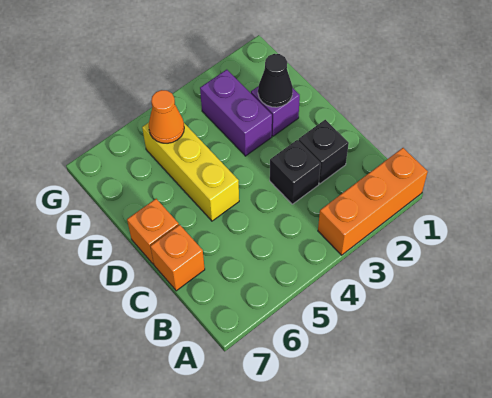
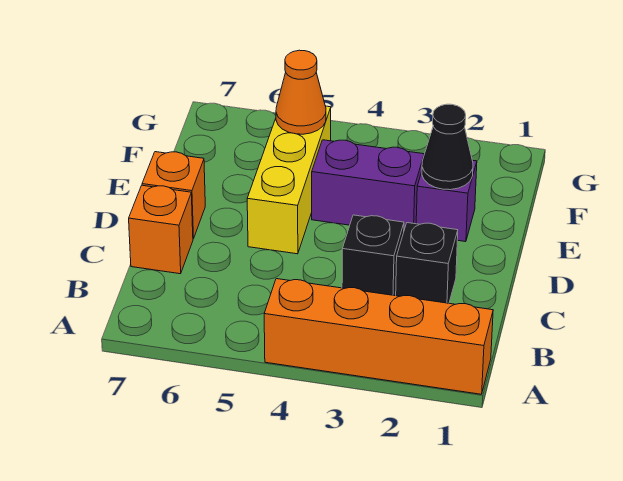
orange 1x3 brick [318,148,428,255] -> orange 1x4 brick [264,279,493,394]
purple 1x2 brick [200,70,272,156] -> purple 1x2 brick turned to [312,140,424,230]

